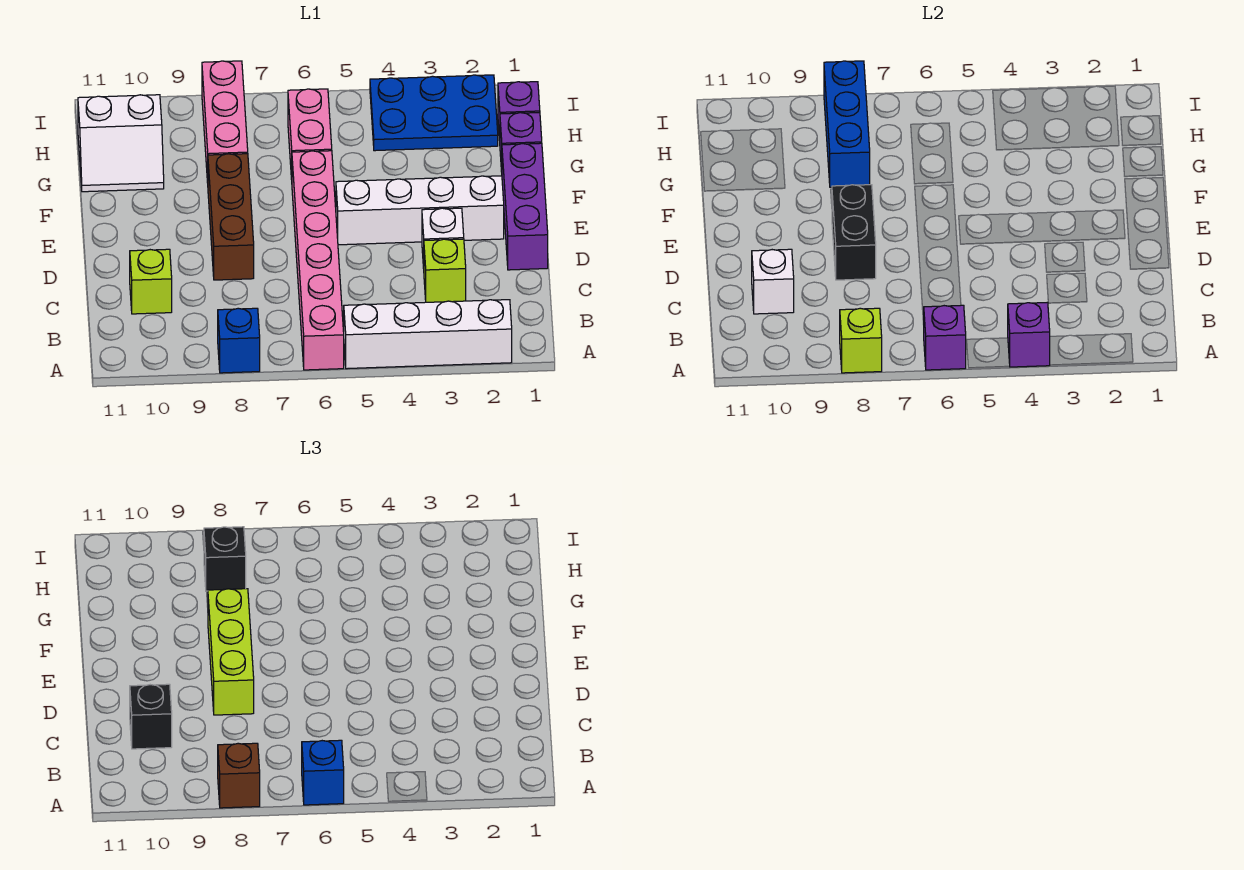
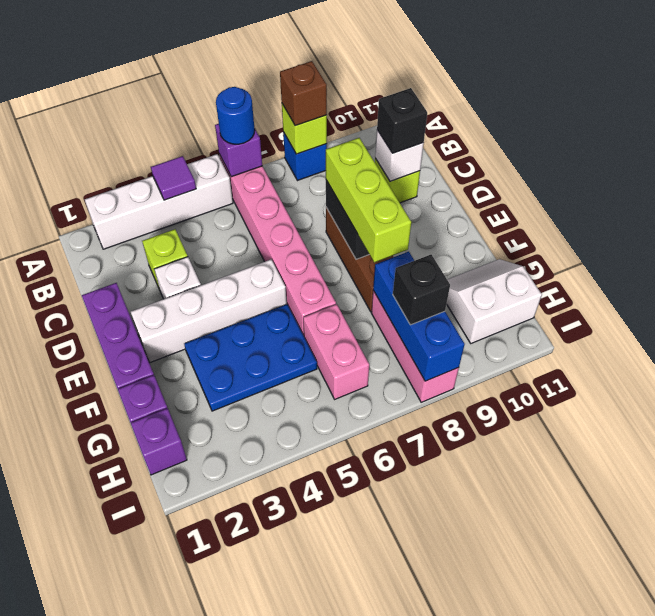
purple 1x1 brick [1008,302,1050,367] -> purple 1x1 tile [151,156,196,200]
blue 1x1 brick [302,740,344,805] -> blue 1x1 round brick [216,87,255,144]
blue 2x3 plate [370,75,498,151] -> blue 2x3 plate moved to [184,304,317,411]

